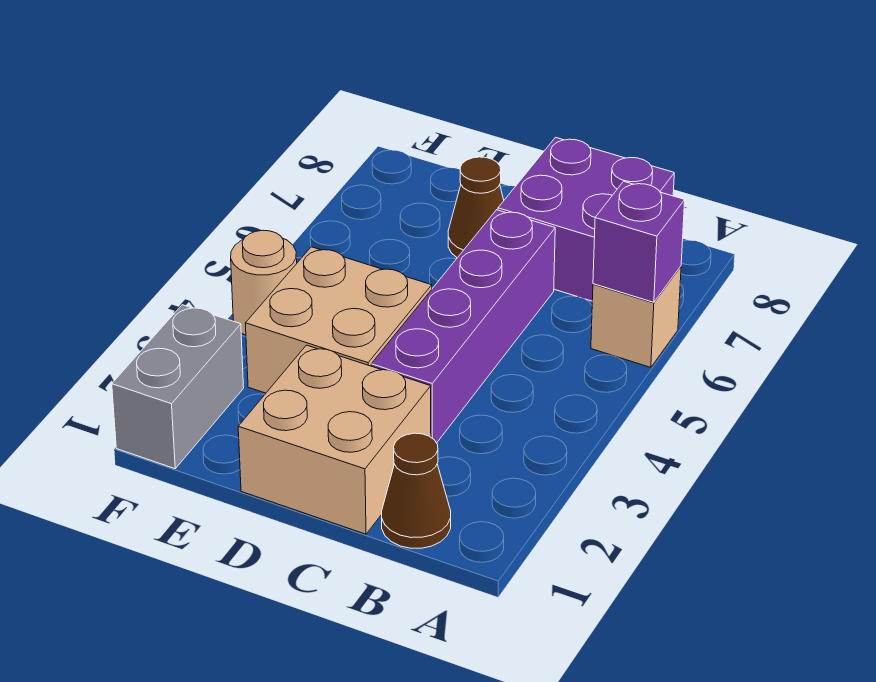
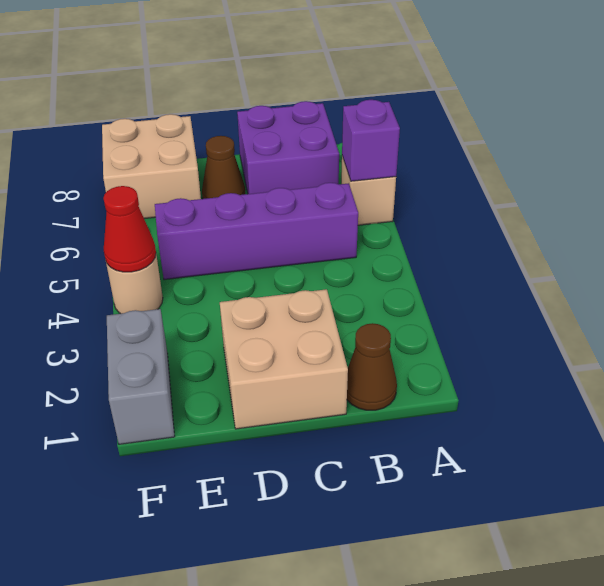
purple 1x4 brick [371,210,555,443] -> purple 1x4 brick turned to [155,183,358,280]
tan 2x2 brick [245,247,432,393] -> tan 2x2 brick moved to [102,114,201,219]
none -> red 1x1 cone [103,186,156,272]

